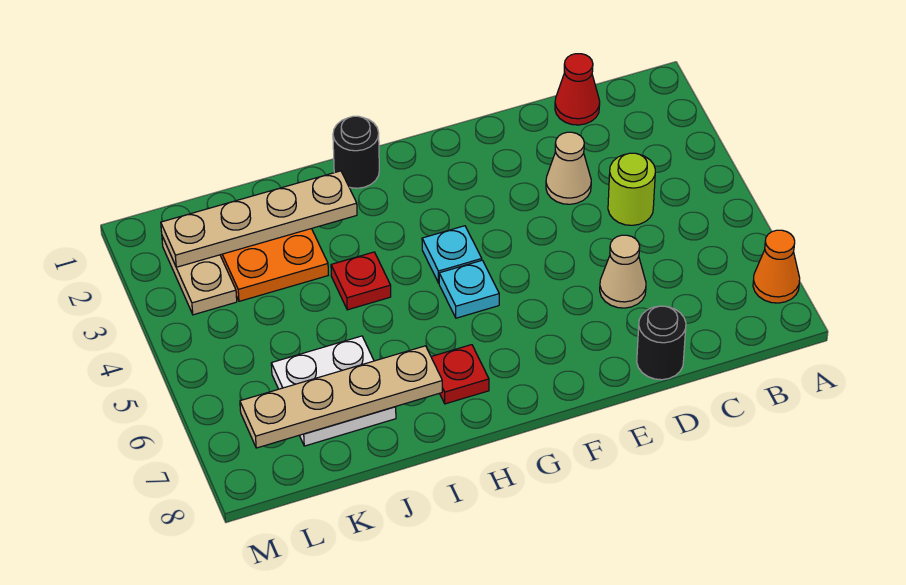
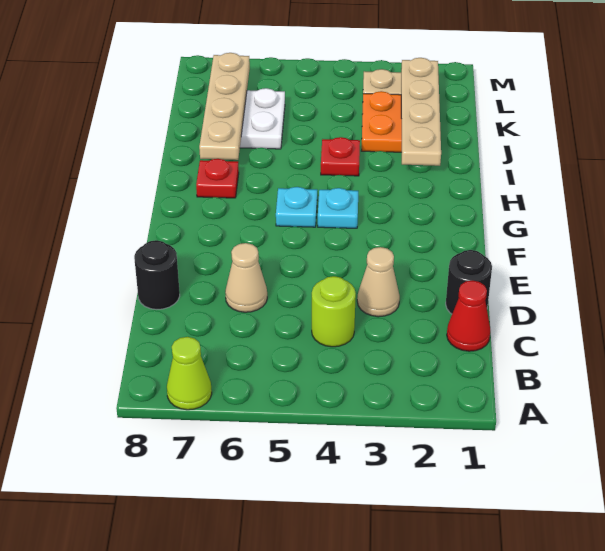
orange 1x1 cone [753,230,800,303] -> lime 1x1 cone [167,337,212,410]
black 1x1 round brick [333,116,379,188] -> black 1x1 round brick moved to [446,250,492,314]

